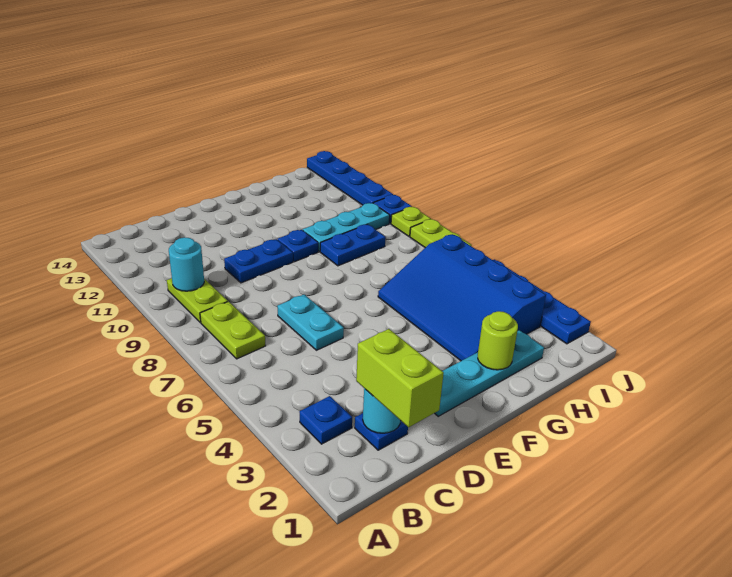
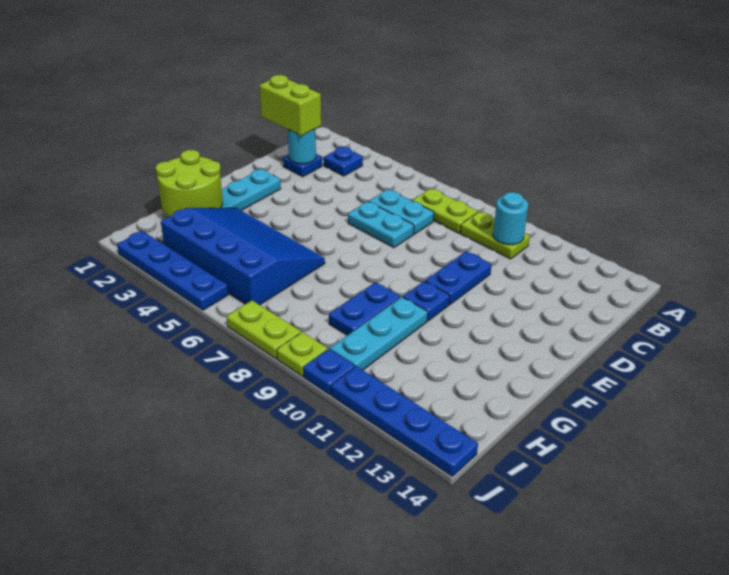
none -> cyan 1x2 plate [369,189,434,234]
lime 1x1 round brick [478,311,518,370] -> lime 2x2 round brick [156,150,223,217]

